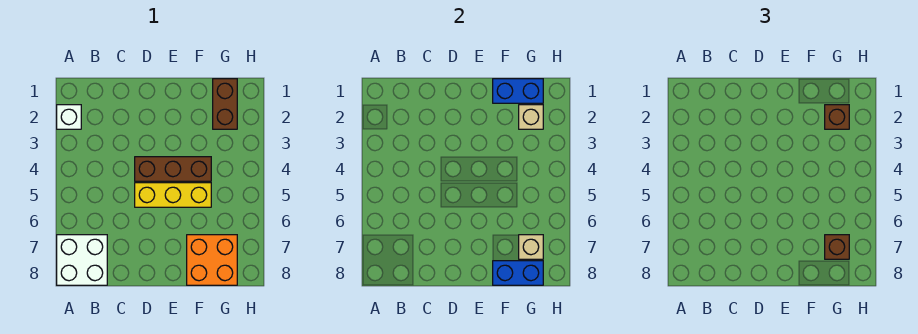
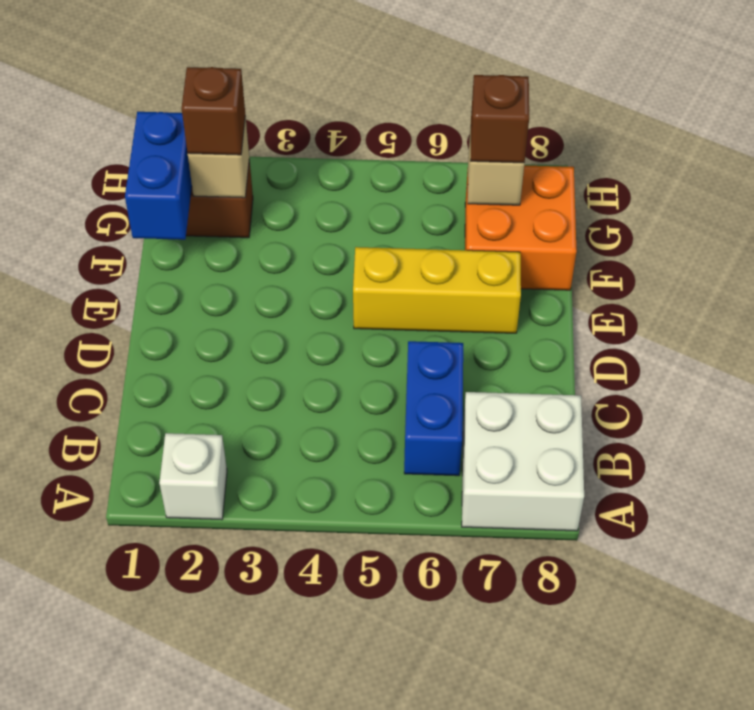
brown 1x3 brick [135,157,211,181] -> none
yellow 1x3 brick [135,183,211,207] -> yellow 1x3 brick turned to [353,247,521,333]
blue 1x2 brick [493,261,543,285] -> blue 1x2 brick moved to [404,341,463,476]

